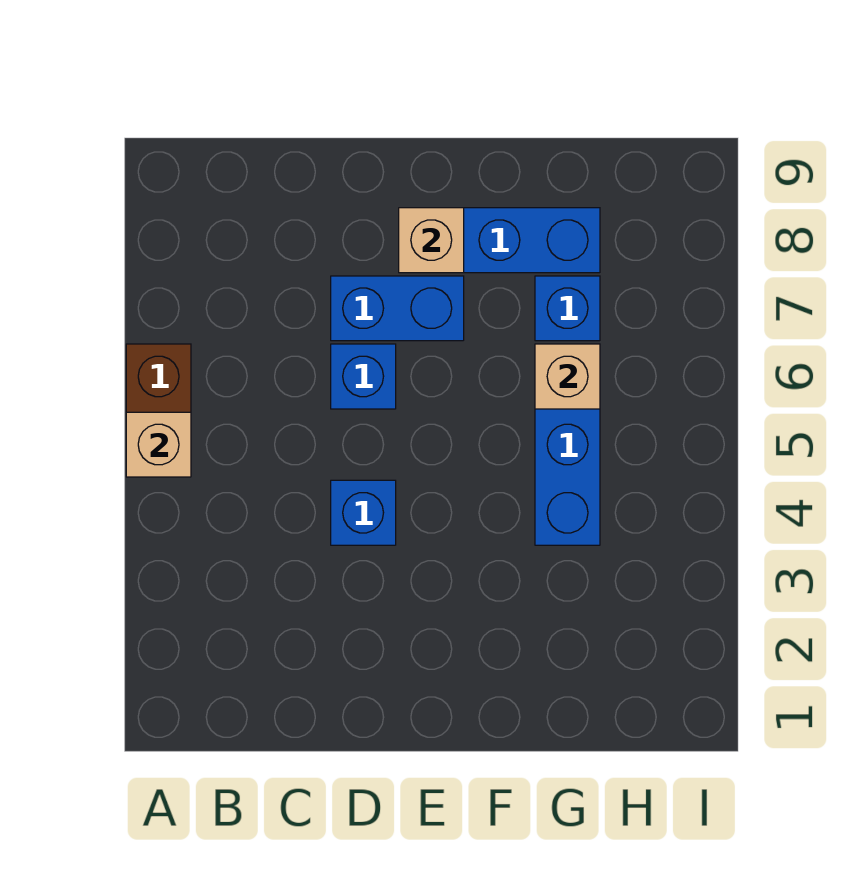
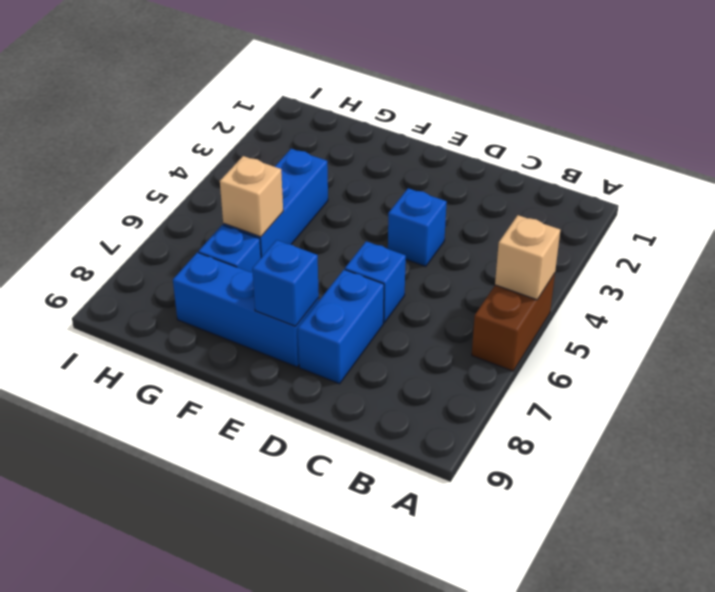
blue 1x2 brick [331,276,464,341] -> blue 1x2 brick turned to [298,270,384,384]
tan 1x1 brick [399,208,464,273] -> blue 1x1 brick [252,240,319,326]

